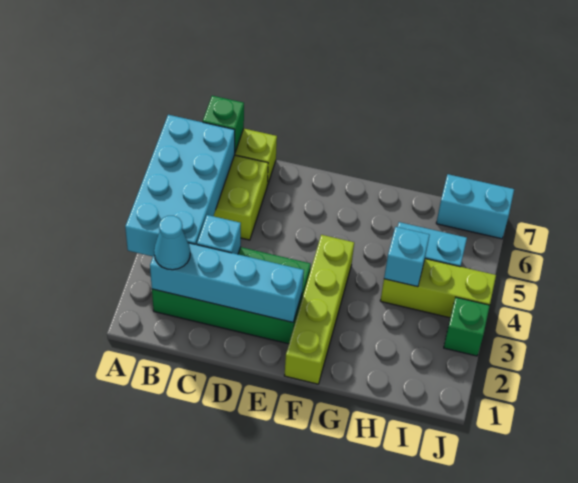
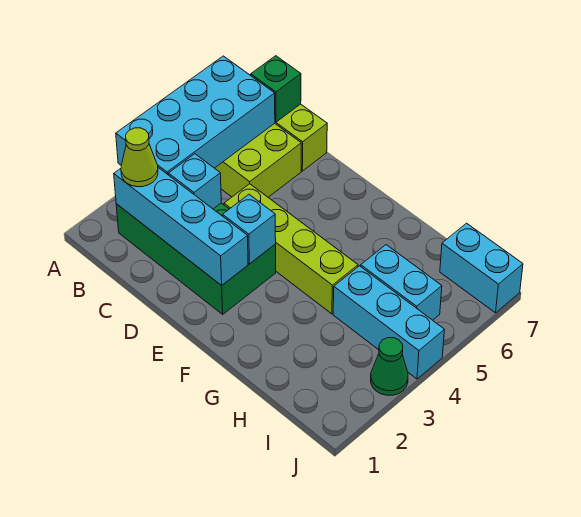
cyan 1x1 cone [154,216,190,270] -> lime 1x1 cone [121,128,158,187]
lime 1x4 brick [284,235,354,384] -> lime 1x4 brick turned to [224,184,358,314]
lime 1x3 brick [380,259,496,318] -> cyan 1x3 brick [333,266,444,379]
cyan 1x1 brick [384,227,430,287] -> cyan 1x1 brick moved to [223,195,276,264]
green 1x1 brick [444,297,490,356] -> green 1x1 cone [371,338,408,395]

